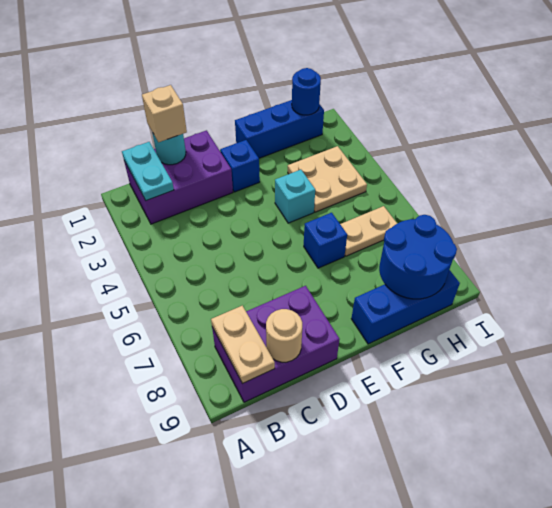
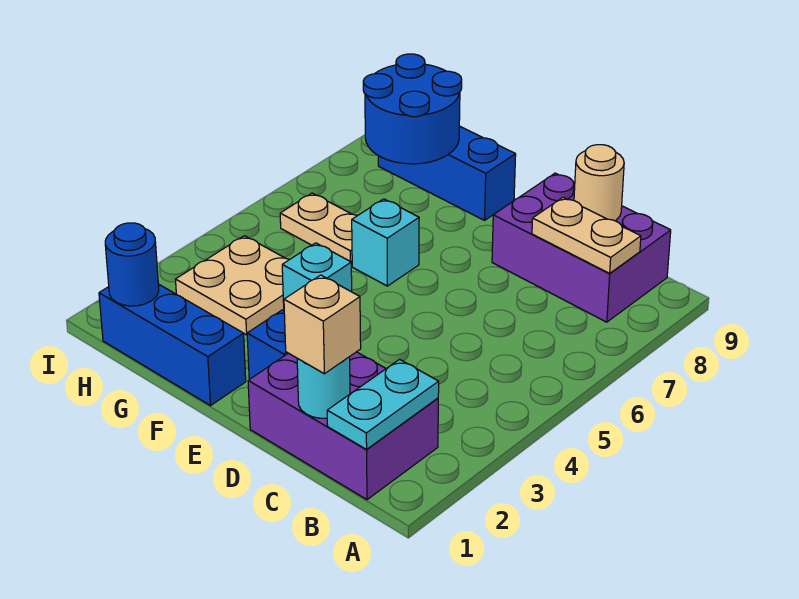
tan 1x2 plate [211,306,275,384] -> tan 1x2 plate turned to [532,197,641,273]
blue 1x1 brick [304,213,347,268] -> cyan 1x1 brick [352,199,419,286]

